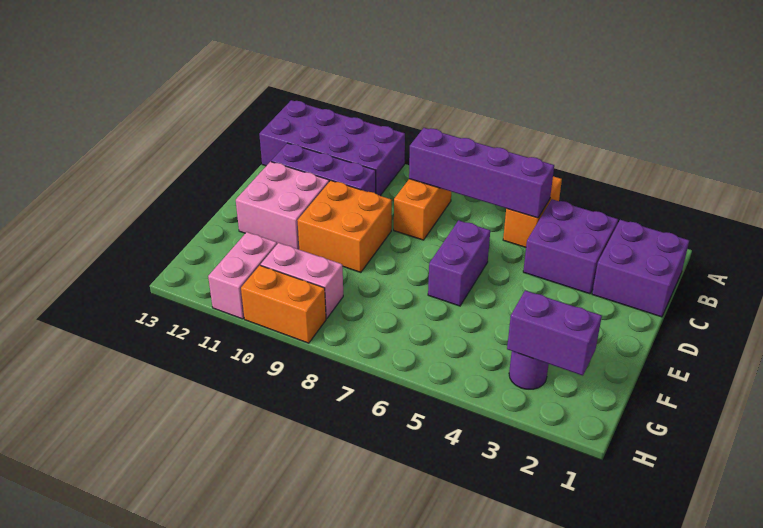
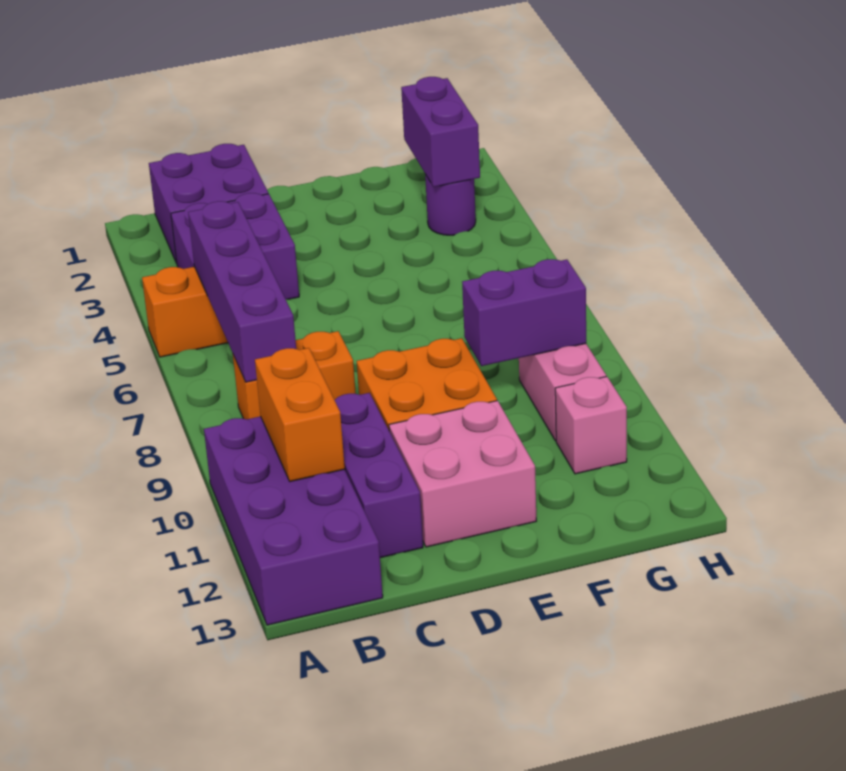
purple 1x2 brick [428,220,490,306] -> purple 1x2 brick moved to [462,259,586,366]
pink 1x2 brick [208,232,277,319] -> pink 1x1 brick [555,377,627,474]
orange 1x2 brick [241,265,326,343] -> orange 1x2 brick moved to [255,348,345,482]

